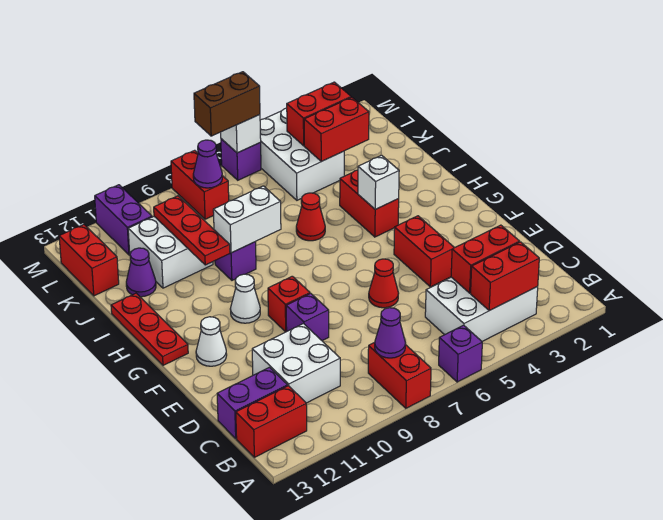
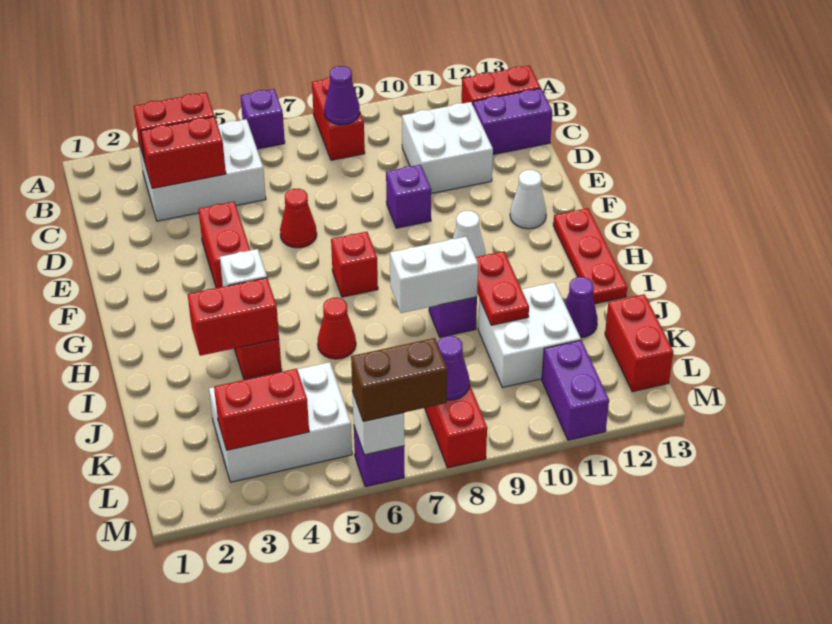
red 1x1 brick [268,276,310,332] -> red 1x1 brick moved to [331,232,378,297]
red 1x3 plate [154,196,230,265] -> red 1x2 plate [476,251,529,325]
red 1x2 brick [304,97,369,161] -> red 1x2 brick moved to [188,278,279,356]
white 2x3 brick [260,108,344,200] -> white 2x3 brick turned to [209,362,352,482]

